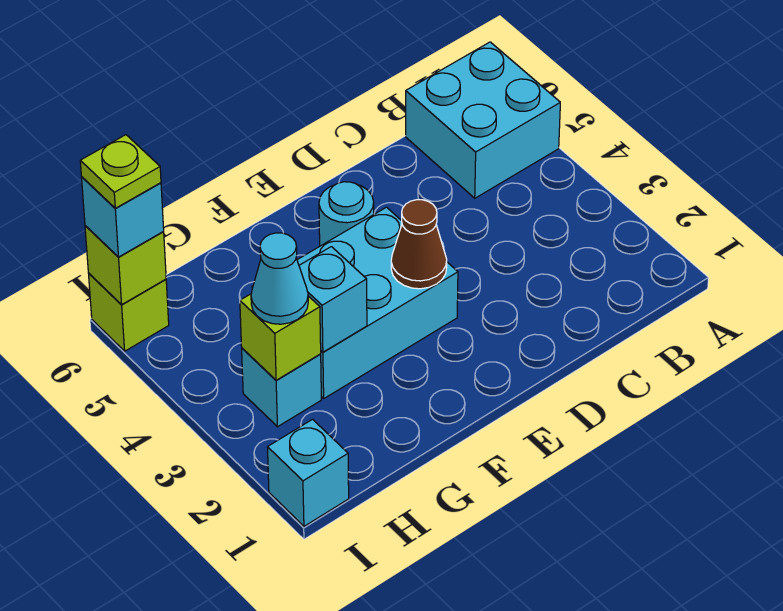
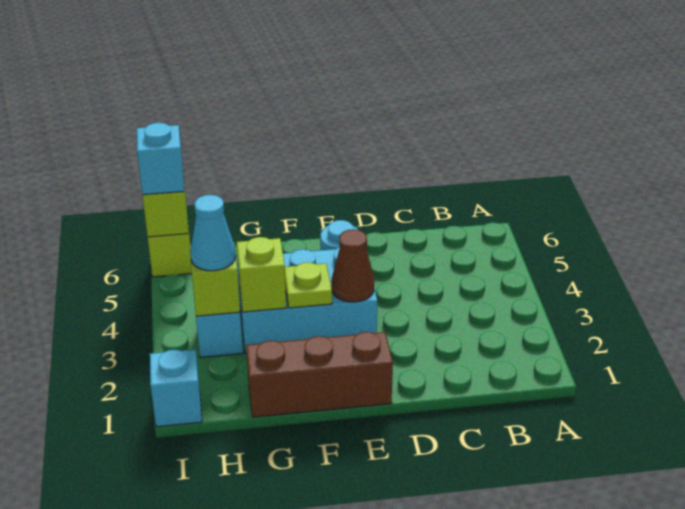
cyan 2x2 brick [406,42,560,198] -> none
none -> brown 1x3 brick [246,332,393,417]
cyan 1x1 brick [299,247,367,352] -> lime 1x1 brick [237,237,286,312]
lime 1x1 plate [80,135,161,208] -> lime 1x1 plate moved to [285,262,332,308]

